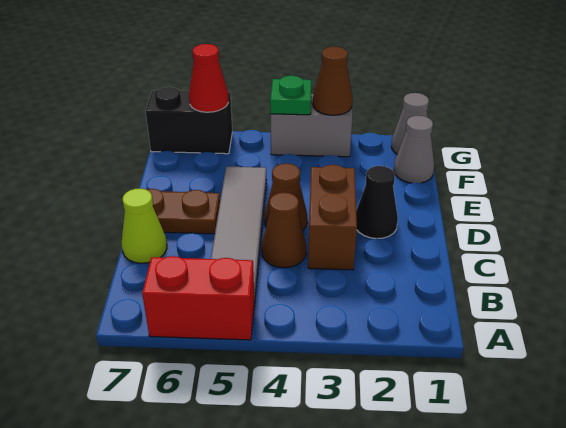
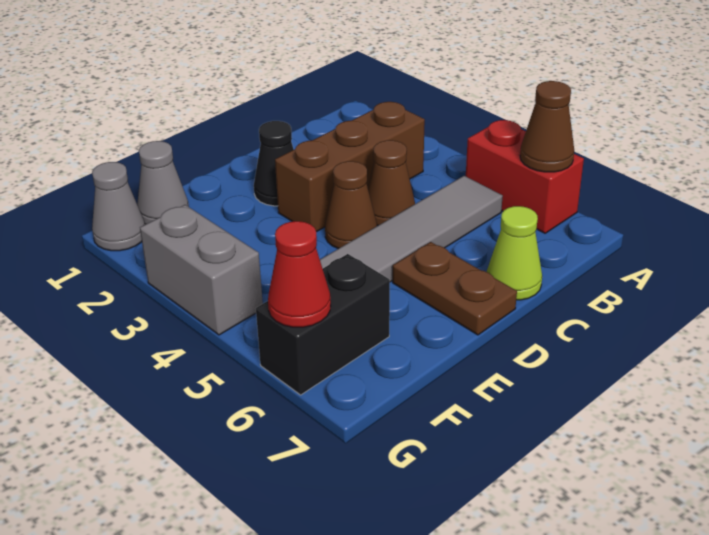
brown 1x2 brick [308,165,357,270] -> brown 1x3 brick [275,102,425,232]
brown 1x1 cone [313,47,353,115] -> brown 1x1 cone moved to [520,81,574,172]
green 1x1 plate [270,76,311,115] -> none
black 1x2 brick [146,87,232,154] -> black 1x2 brick turned to [256,254,390,395]

